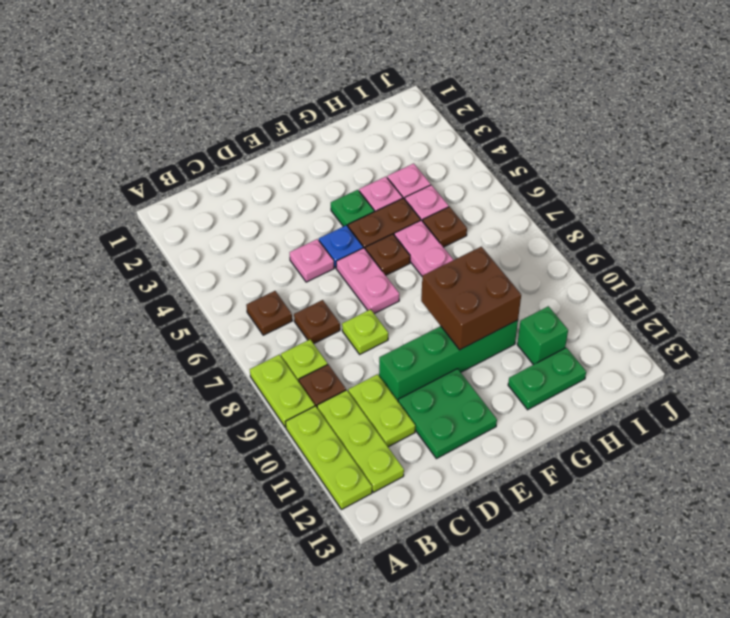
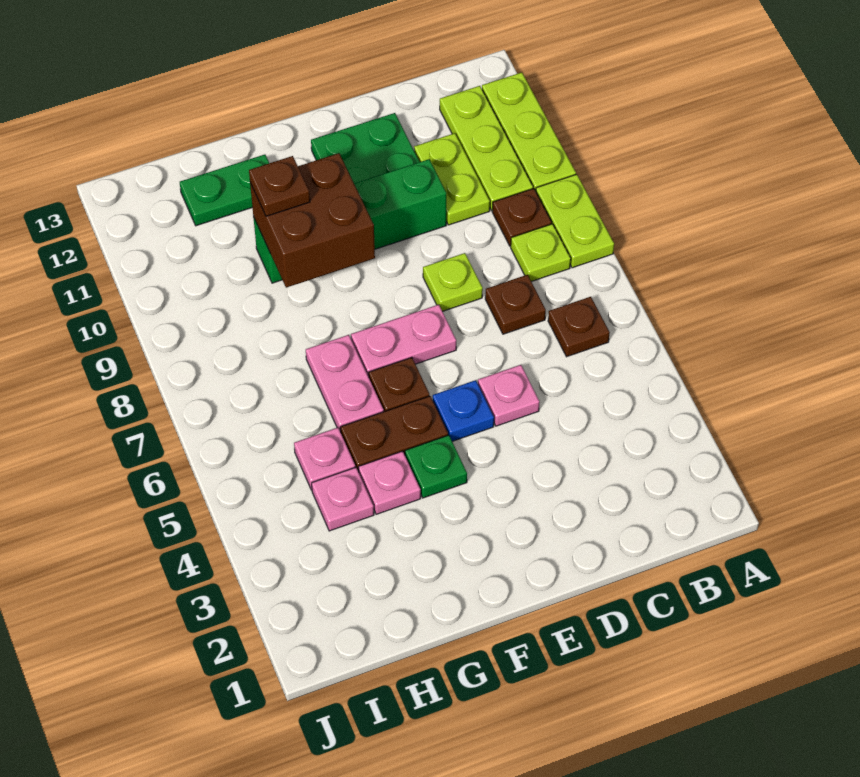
pink 1x2 plate [336,248,399,314] -> pink 1x2 plate turned to [351,305,456,377]
brown 1x1 plate [423,207,467,247] -> brown 1x1 plate moved to [249,156,310,216]
green 1x1 brick [517,306,568,365] -> none

